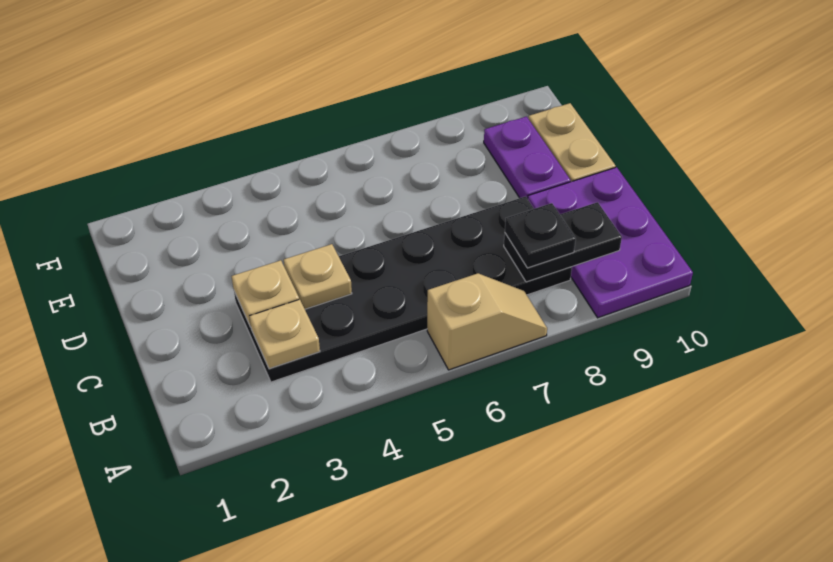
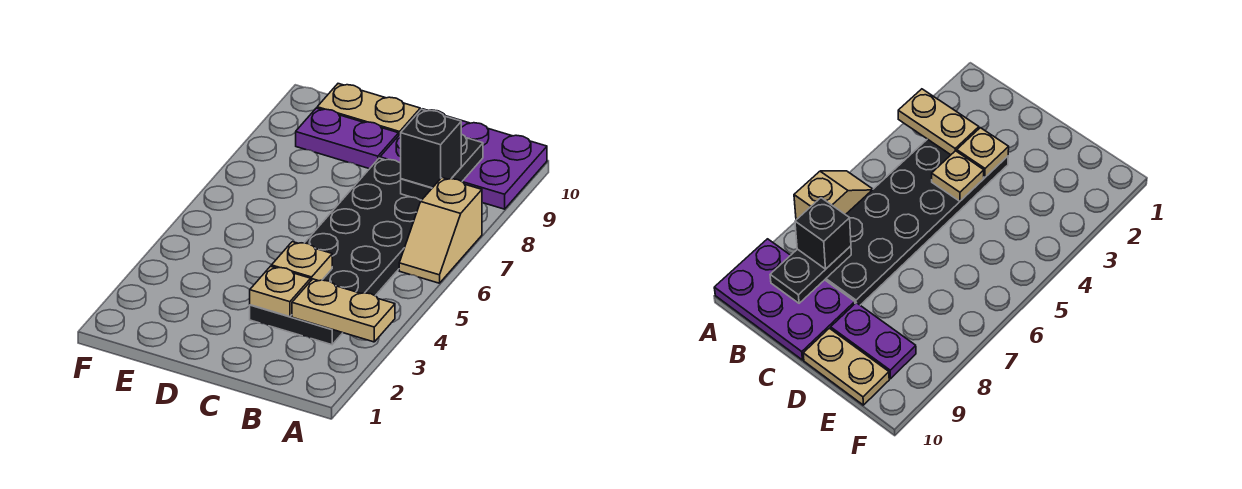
tan 1x2 slope [427,273,547,370] -> tan 1x2 slope turned to [399,178,482,283]
tan 1x1 plate [249,299,320,369] -> tan 1x2 plate [292,279,395,342]
black 1x1 plate [505,203,576,268] -> black 1x1 brick [401,109,461,188]

